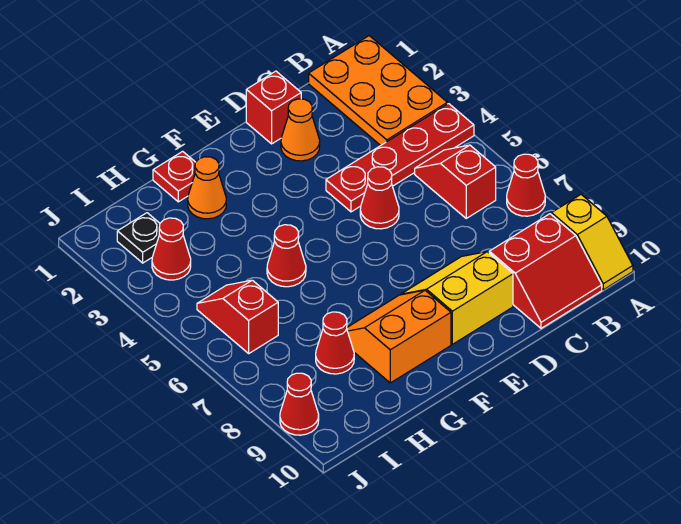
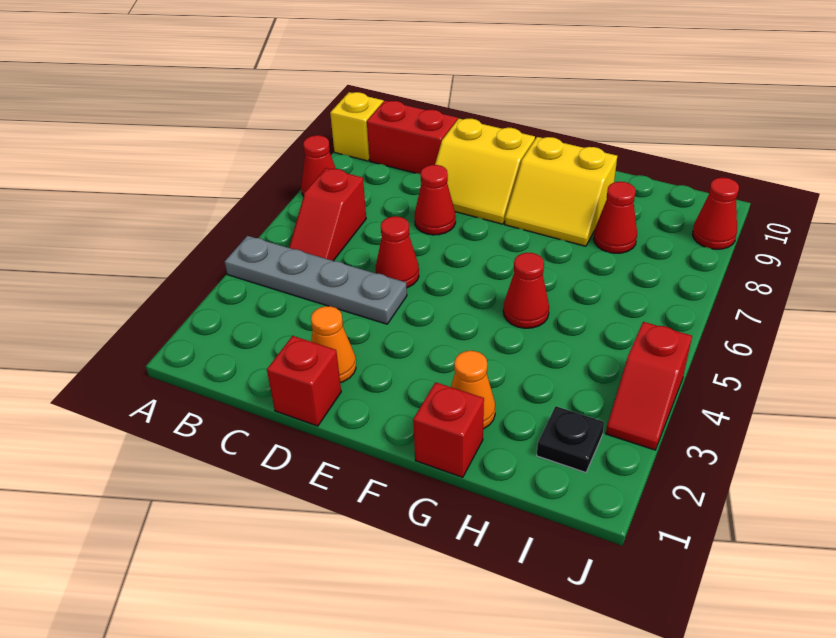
orange 2x3 plate [309,36,447,146] -> none
red 1x4 plate [326,104,474,212] -> grey 1x4 plate [225,236,407,324]
orange 2x2 slope [347,290,451,383] -> yellow 2x2 slope [505,137,617,246]
red 1x1 plate [153,151,196,202] -> red 1x1 brick [413,382,484,478]
red 1x1 cone [152,218,191,280] -> red 1x1 cone moved to [415,165,456,235]
red 1x2 slope [197,280,278,353] -> red 1x2 slope moved to [606,322,692,450]

